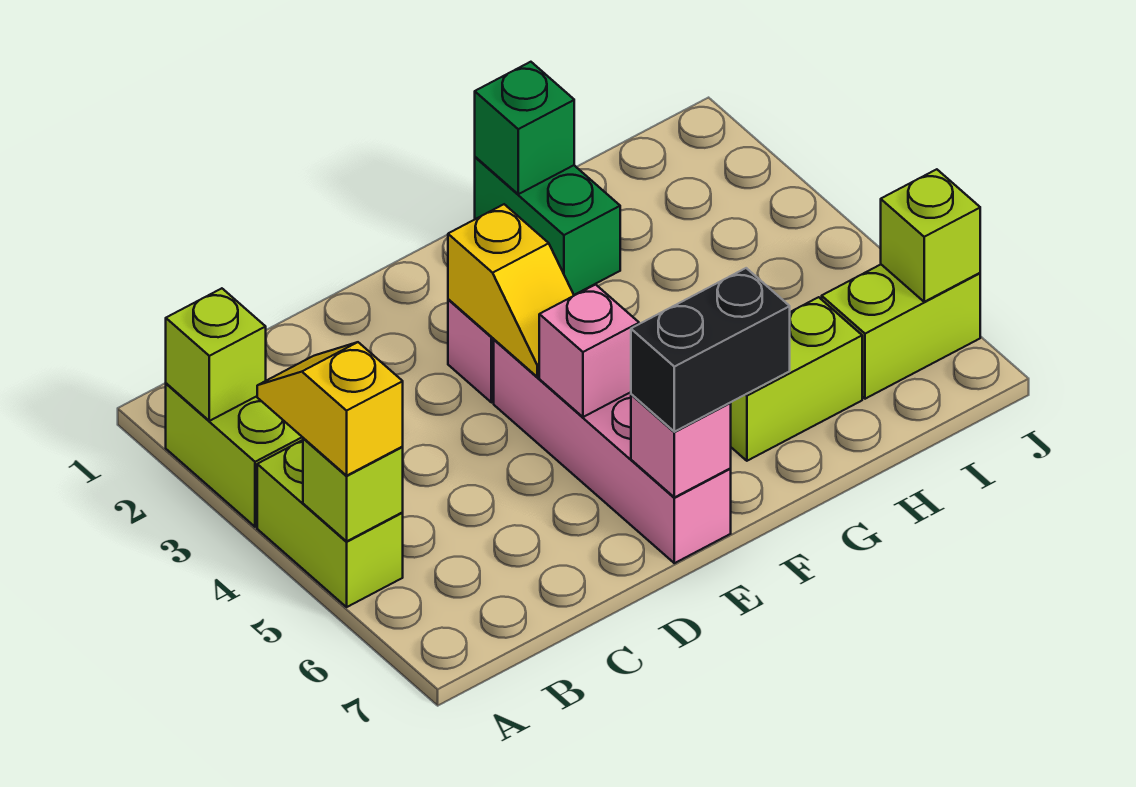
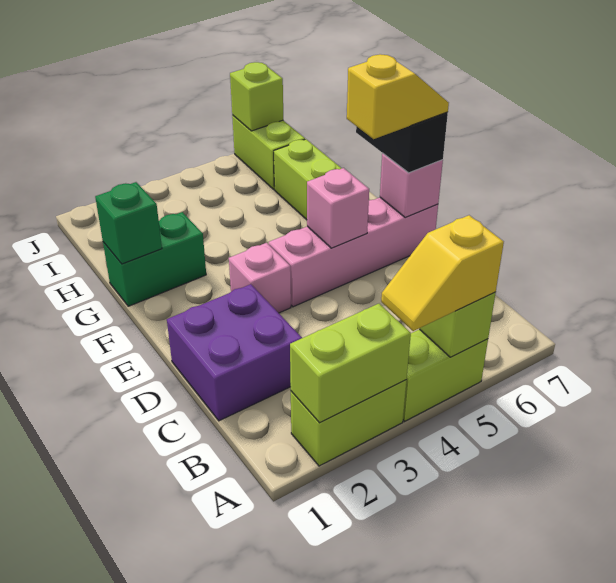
lime 1x1 brick [166,288,266,421] -> lime 1x2 brick [290,304,411,423]
none -> purple 2x2 brick [167,284,302,421]
yellow 1x2 slope [448,204,574,377] -> yellow 1x2 slope moved to [347,54,449,139]

